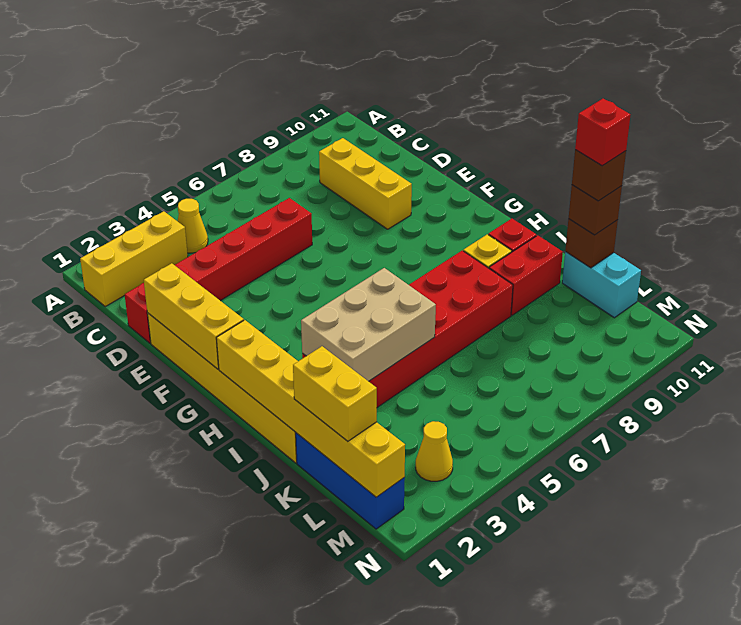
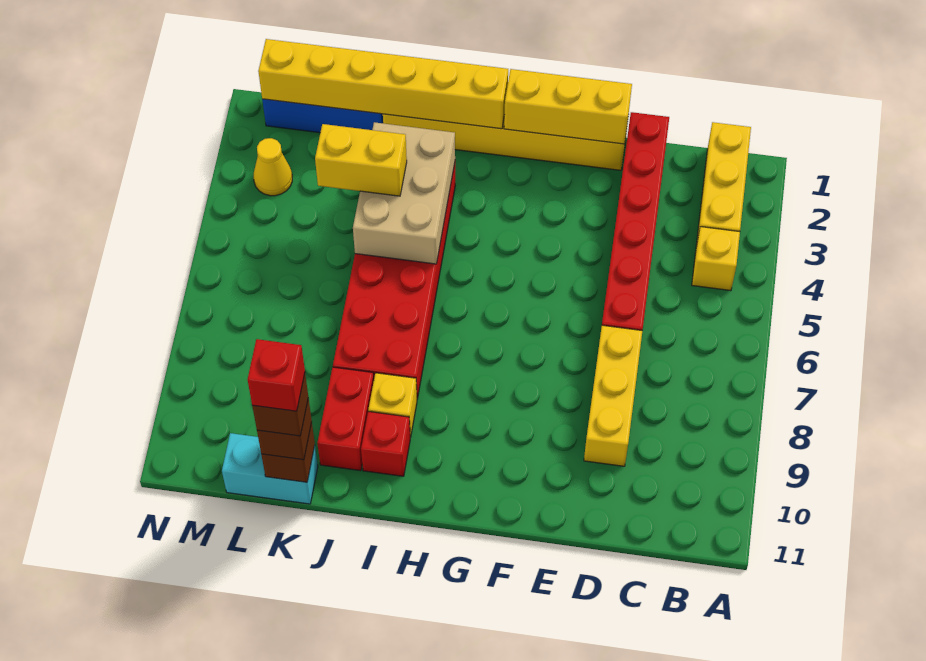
yellow 1x1 cone [178,199,208,253] -> yellow 1x1 brick [692,227,740,291]
yellow 1x3 brick [319,138,412,229] -> yellow 1x3 brick turned to [584,325,642,466]
yellow 1x2 brick [293,346,377,441] -> yellow 1x2 brick moved to [315,124,407,196]

